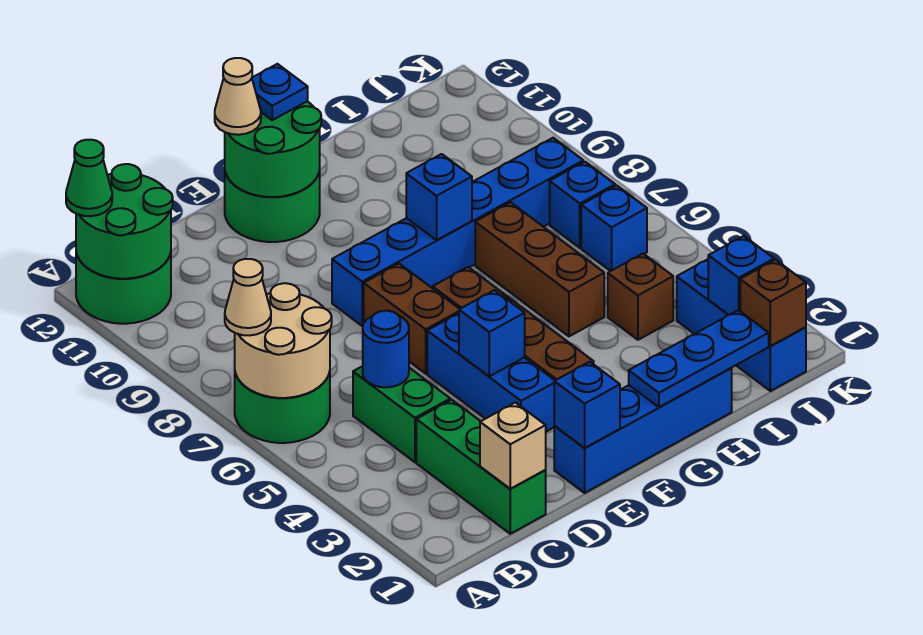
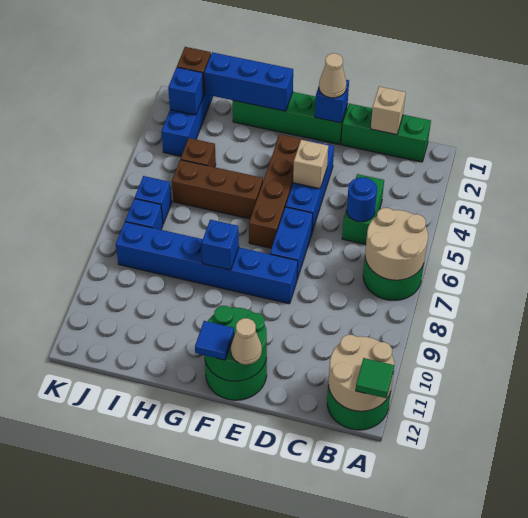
tan 1x1 cone [225,259,271,335] -> tan 1x1 cone moved to [319,53,347,98]
green 2x2 round brick [76,164,173,279] -> tan 2x2 round brick [329,335,394,411]
green 1x1 cone [66,140,112,216] -> green 1x1 tile [356,358,394,398]
green 1x3 brick [416,400,546,534] -> green 1x3 brick turned to [341,103,431,162]
blue 1x4 brick [554,368,732,493] -> green 1x4 brick [233,92,348,145]
blue 1x1 brick [459,290,525,376] -> tan 1x1 brick [293,140,328,189]
brown 1x2 brick [364,264,459,374] -> blue 1x2 brick [270,207,313,279]
blue 1x1 plate [252,64,308,120] -> blue 1x1 tile [195,321,234,360]
blue 1x3 plate [629,310,769,407] -> blue 1x3 brick [204,52,293,111]
brown 1x3 brick [475,202,604,336] -> brown 1x3 brick turned to [172,160,263,219]

